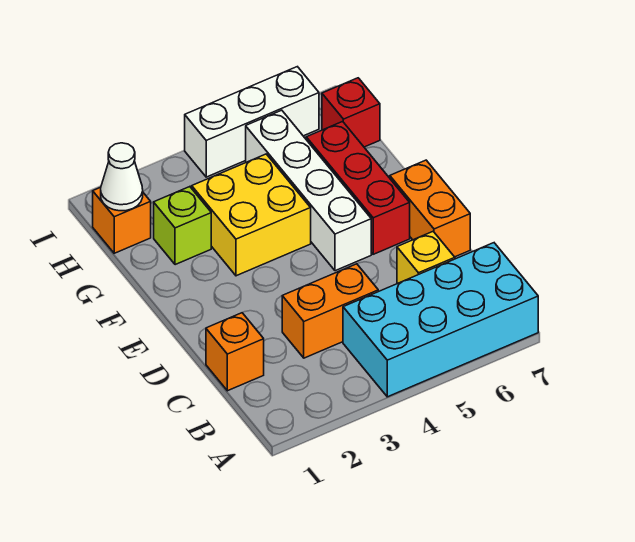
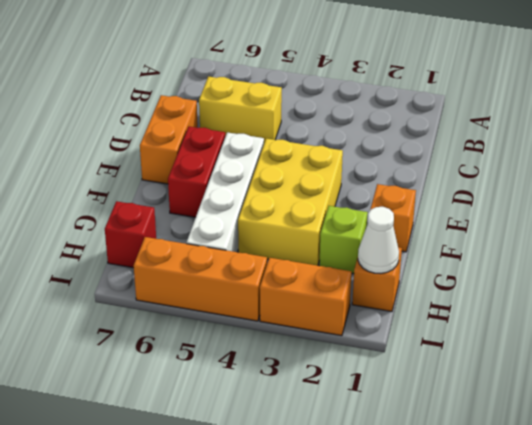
cyan 2x4 brick [343,243,538,397] -> none
orange 1x1 brick [206,313,264,391] -> orange 1x1 brick moved to [370,184,416,252]
orange 1x2 brick [282,264,378,358] -> orange 1x2 brick moved to [260,258,352,336]
yellow 1x1 brick [397,232,455,284] -> yellow 1x2 brick [199,76,282,143]
red 1x3 brick [306,121,410,254] -> red 1x2 brick [168,127,225,217]
yellow 2x2 brick [192,154,311,276] -> yellow 2x3 brick [238,139,343,266]
white 1x3 brick [185,67,319,177] -> orange 1x3 brick [134,237,267,321]

